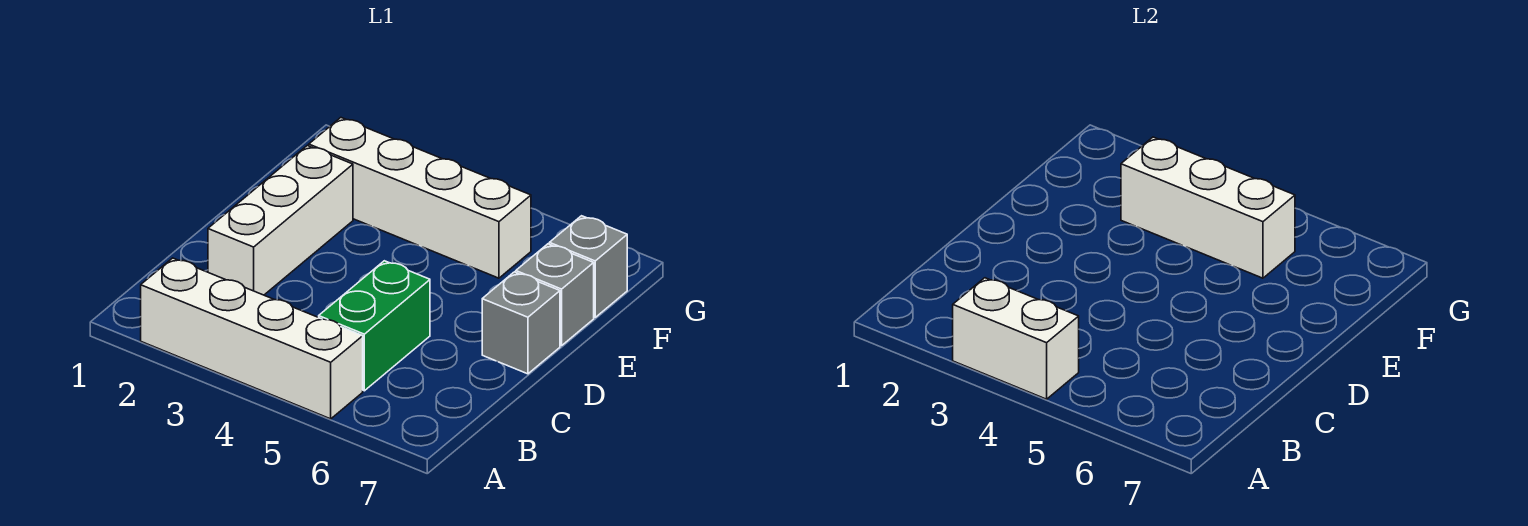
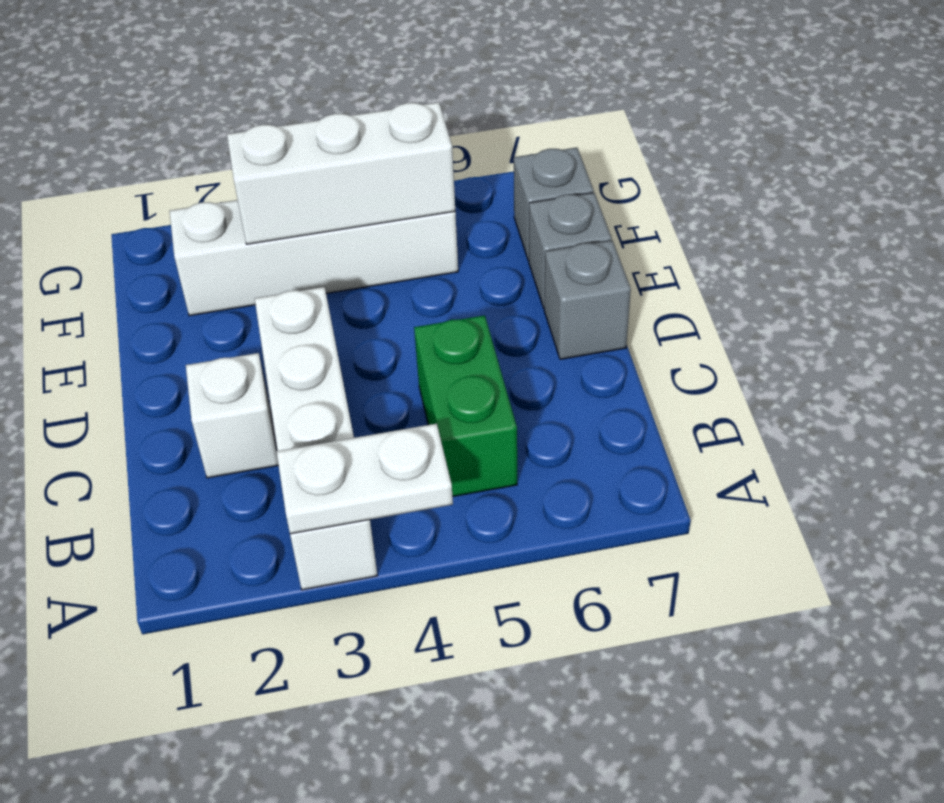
white 1x4 brick [141,258,363,419] -> white 1x4 brick turned to [255,287,378,590]
white 1x2 brick [953,278,1079,399] -> white 1x2 plate [277,424,453,534]
white 1x3 brick [208,146,353,295] -> white 1x1 brick [186,353,278,478]

